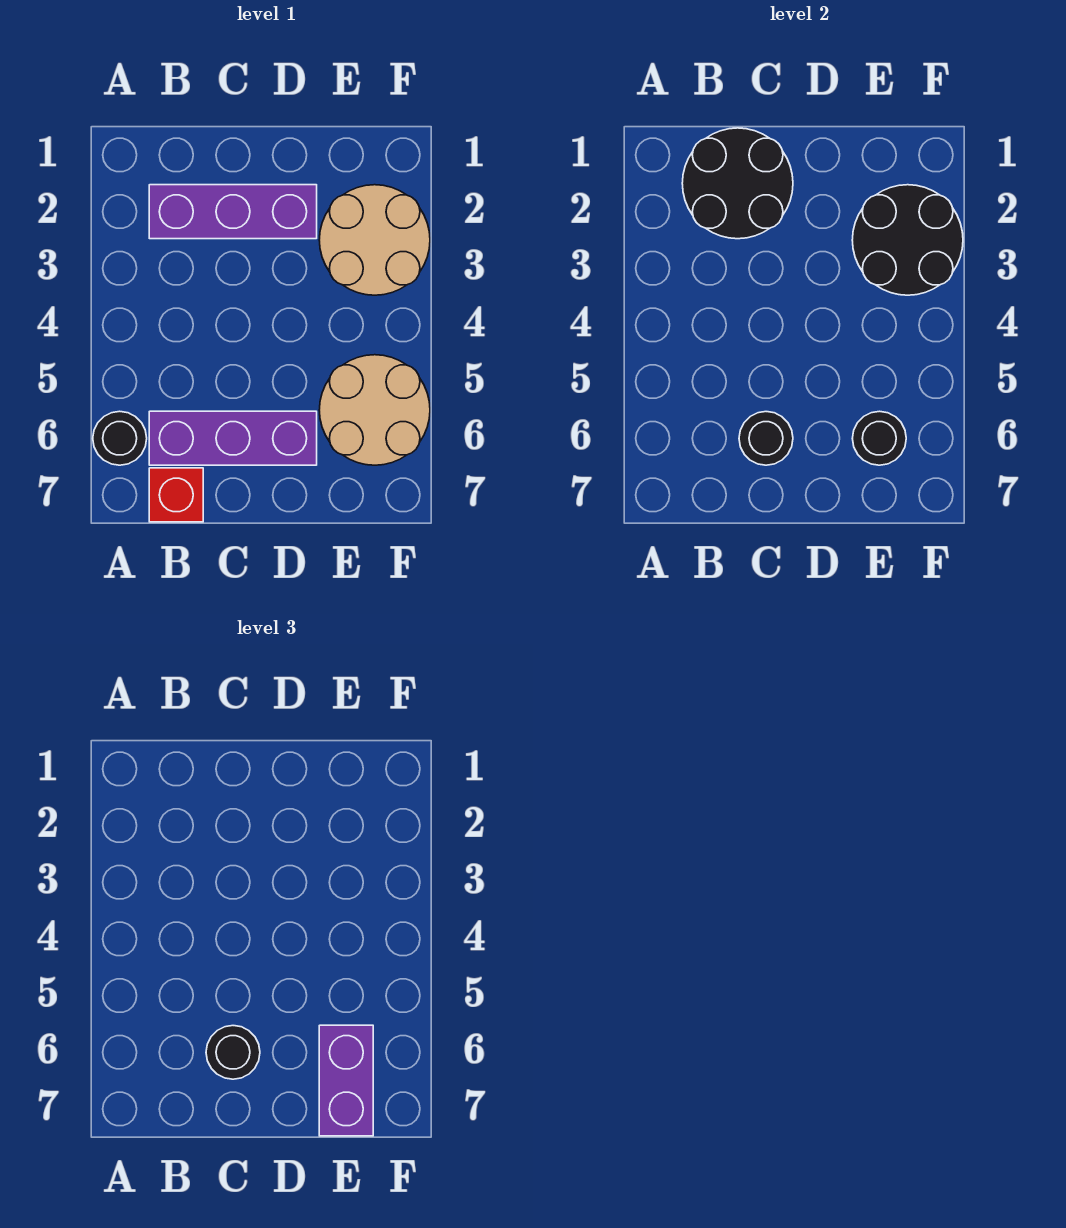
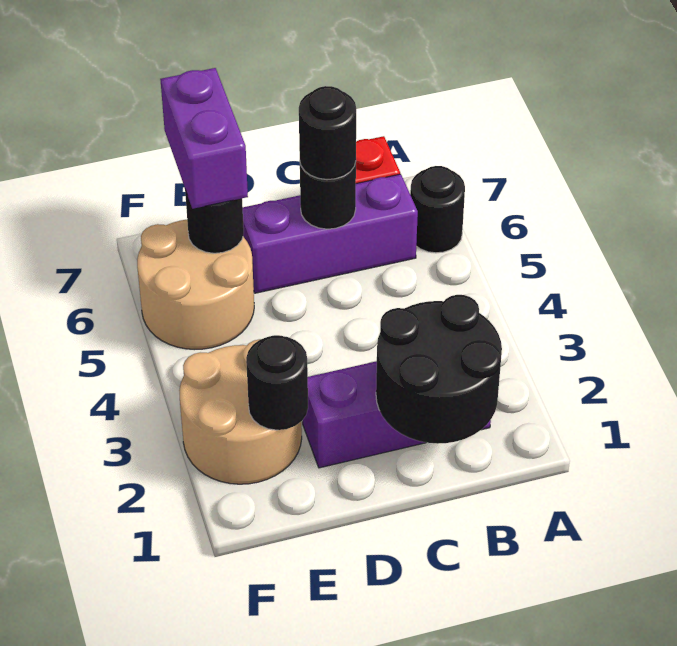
black 2x2 round brick [852,185,963,295] -> black 1x1 round brick [246,335,308,430]

